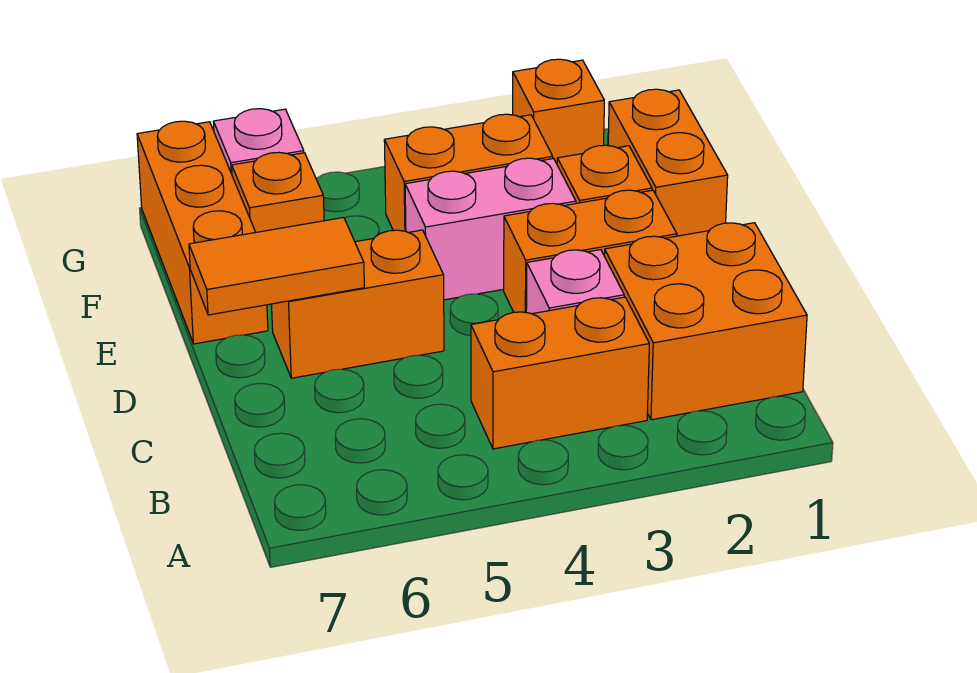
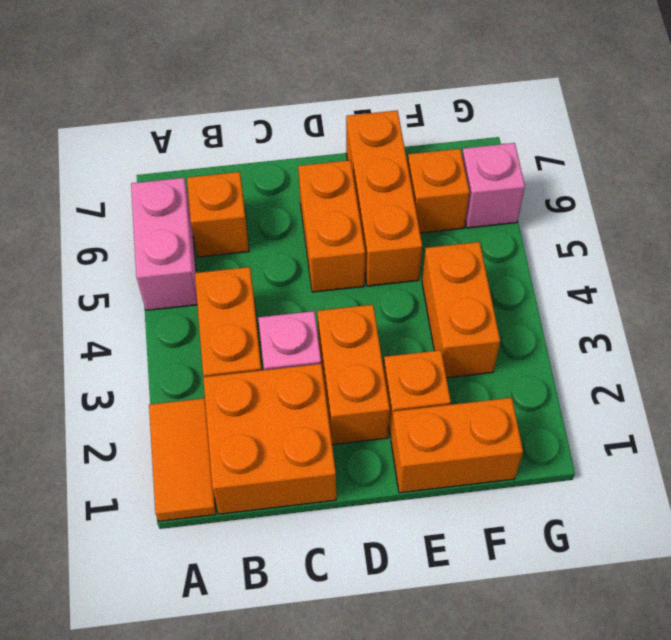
orange 1x2 tile [189,217,364,315] -> orange 1x2 tile moved to [149,398,216,521]
pink 1x2 brick [405,158,576,300] -> pink 1x2 brick moved to [131,178,197,310]
orange 1x3 brick [137,121,268,344] -> orange 1x3 brick turned to [346,110,422,286]
orange 1x1 brick [513,59,604,164] -> orange 1x1 brick moved to [187,172,249,257]

